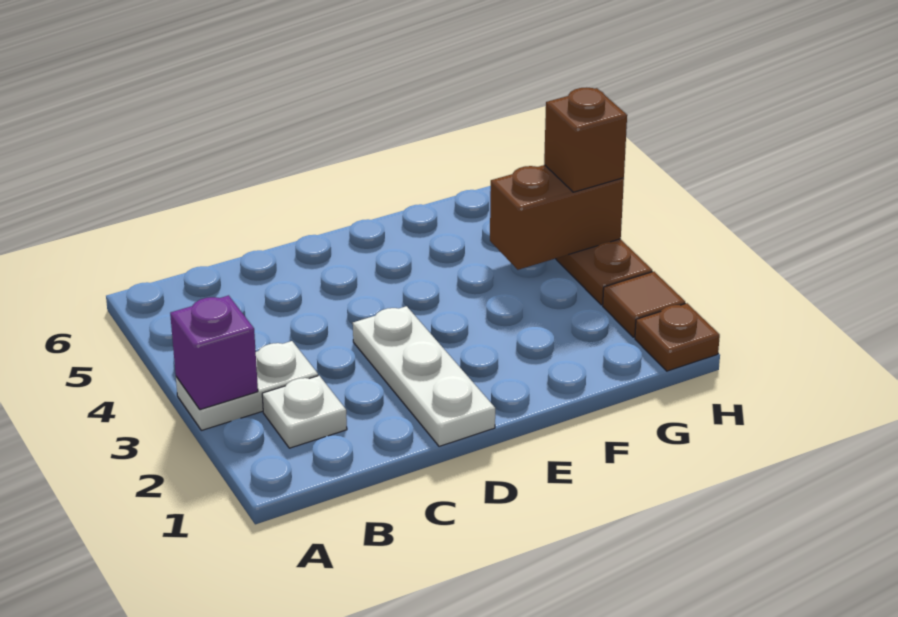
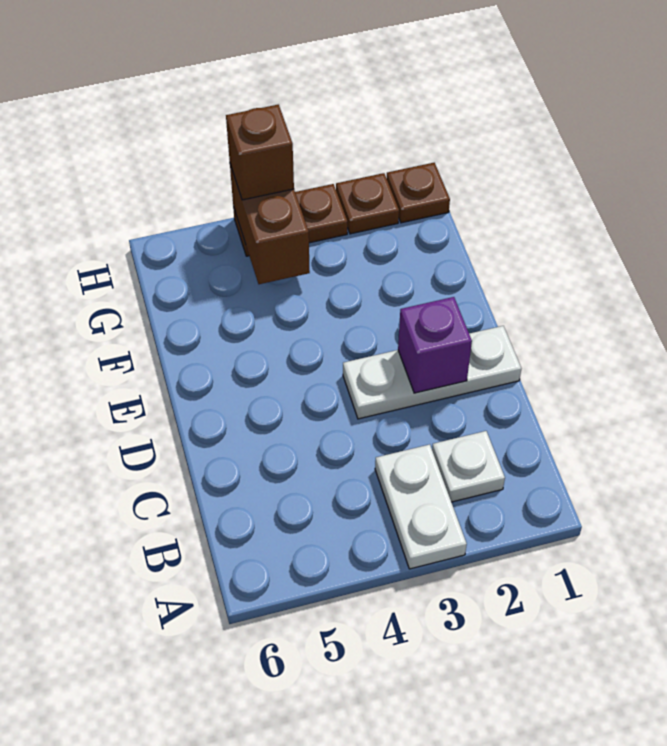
purple 1x1 brick [170,295,258,410] -> purple 1x1 brick moved to [398,297,472,393]
brown 1x1 tile [603,272,685,337] -> brown 1x1 plate [336,173,399,234]

